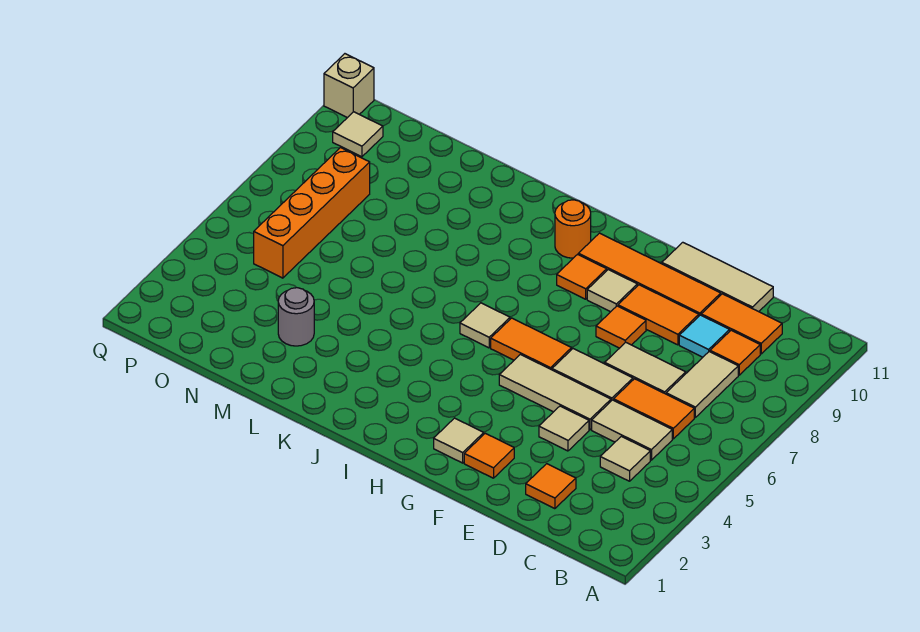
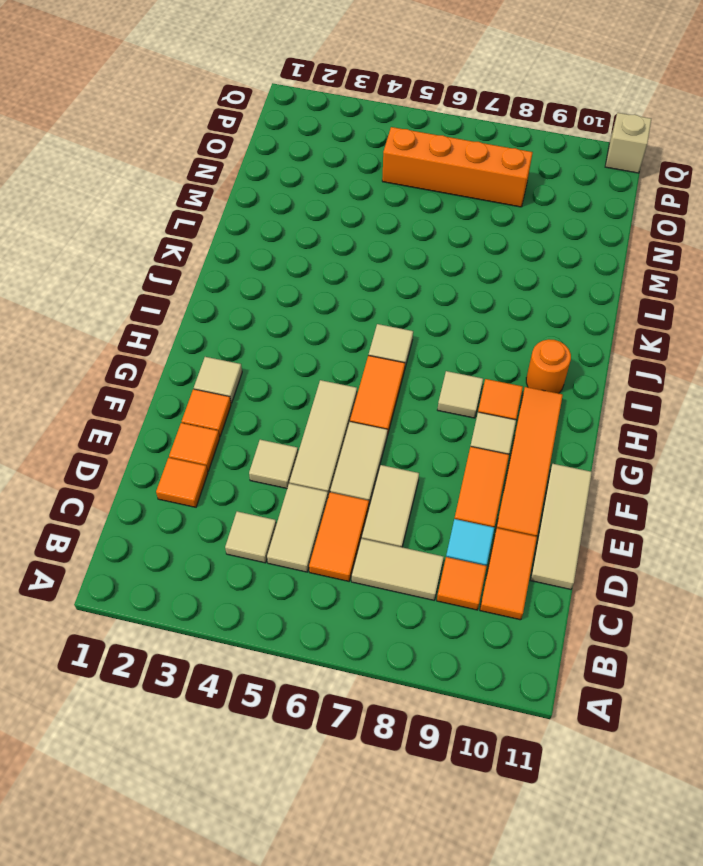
orange 1x1 tile [596,306,646,348] -> orange 1x1 tile moved to [169,423,220,472]
grey 1x1 round brick [278,288,314,346] -> none
tan 1x1 tile [333,112,383,157] -> tan 1x1 tile moved to [438,371,483,418]

